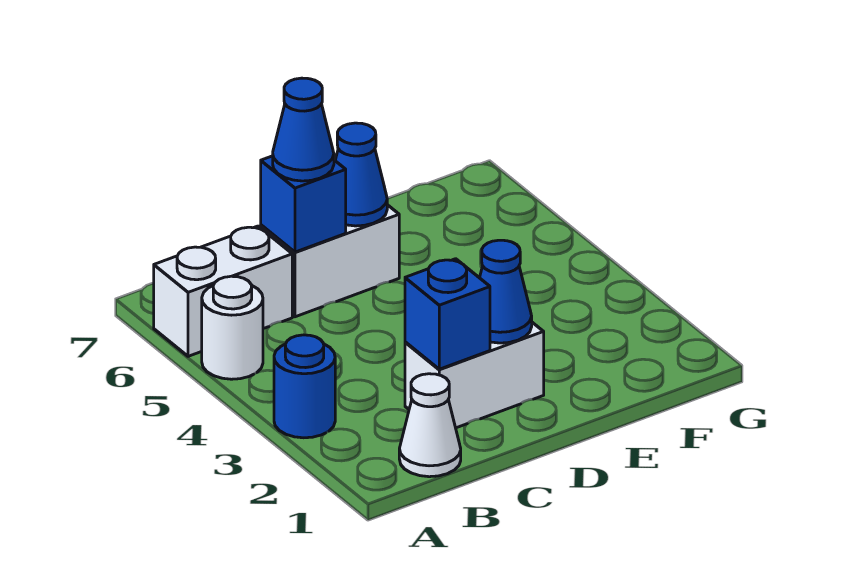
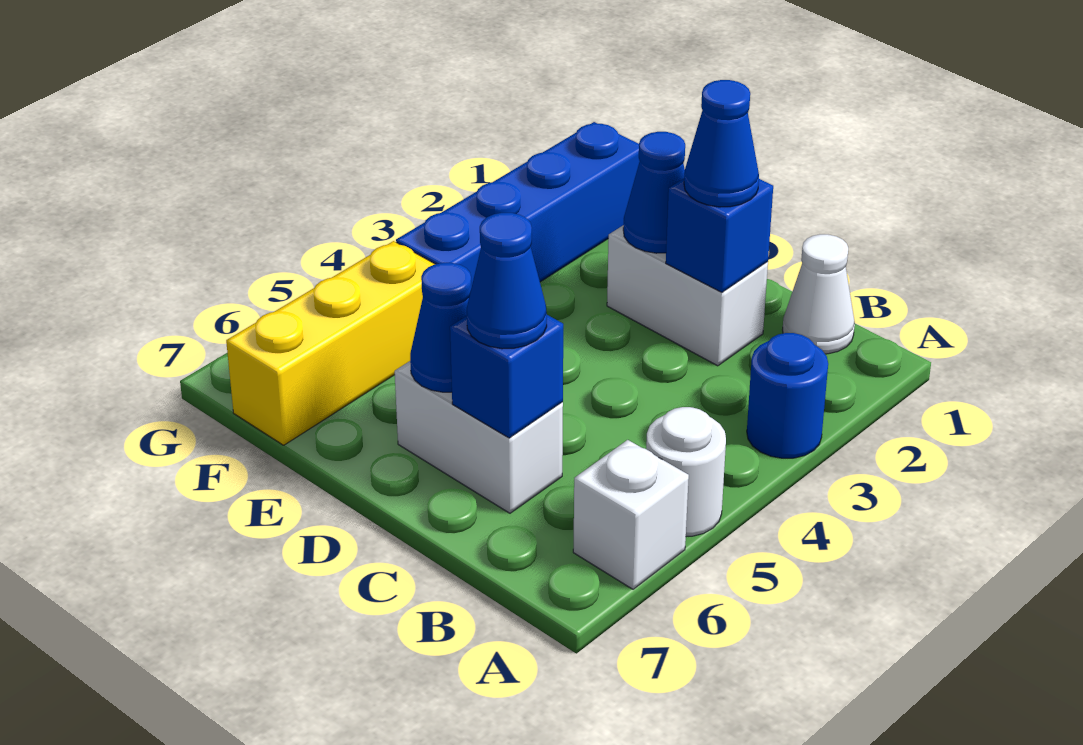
white 1x2 brick [154,226,292,356] -> white 1x1 brick [573,440,689,589]
none -> blue 1x1 cone [684,80,759,207]
none -> blue 1x4 brick [396,122,640,288]
none -> yellow 1x3 brick [226,241,435,445]

